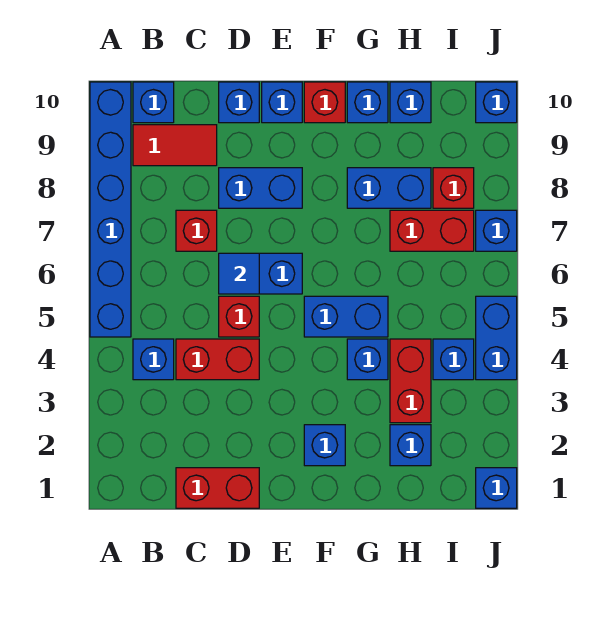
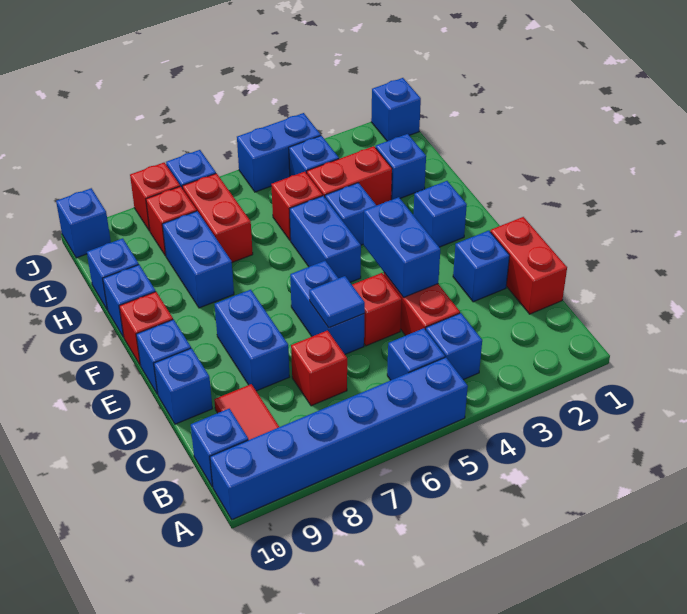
none -> blue 1x1 brick [387,328,445,380]
none -> blue 1x1 brick [453,230,510,302]
none -> blue 1x2 brick [364,197,440,297]
none -> red 1x1 brick [271,172,323,240]
none -> red 1x1 brick [130,163,180,231]

